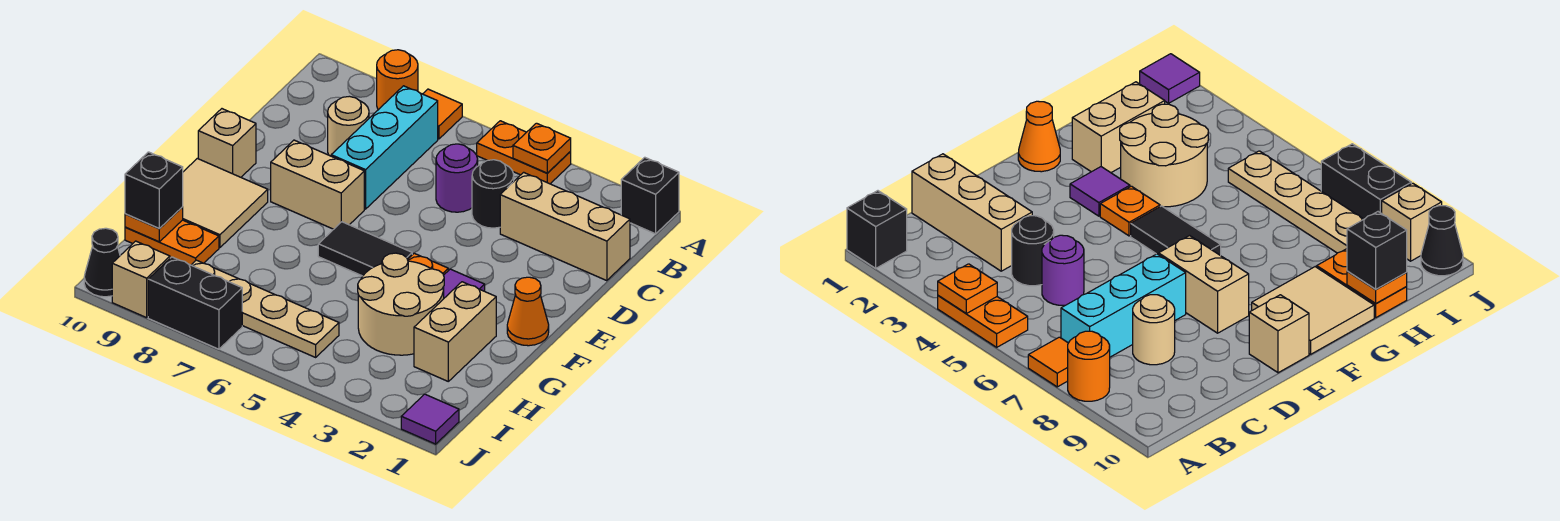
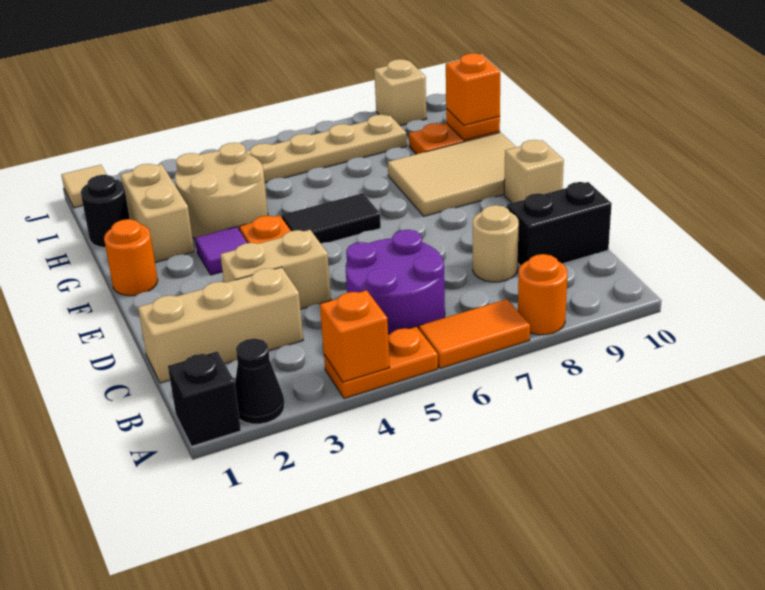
orange 1x1 plate [513,123,571,173] -> orange 1x1 brick [320,290,390,382]
orange 1x1 tile [423,89,462,139] -> orange 1x2 tile [419,299,530,368]
cyan 1x3 brick [331,86,438,209] -> none
black 1x1 round brick [472,160,514,228] -> black 1x1 round brick moved to [81,175,130,248]
purple 1x1 round brick [436,144,478,212] -> purple 2x2 round brick [346,230,445,335]
tan 1x2 brick [271,140,364,229] -> tan 1x2 brick moved to [220,230,331,309]
orange 1x1 cone [507,277,549,346] -> orange 1x1 round brick [104,219,158,296]
tan 2x2 tile [183,159,268,248] -> tan 2x3 tile [388,133,516,216]
black 1x1 brick [125,152,183,229] -> orange 1x1 brick [446,53,500,125]
purple 1x1 tile [401,394,459,444] -> tan 1x1 tile [62,165,107,208]
black 1x2 brick [148,257,242,349] -> black 1x2 brick moved to [507,182,612,266]
black 1x1 cone [84,228,120,297] -> black 1x1 cone moved to [235,339,284,424]

